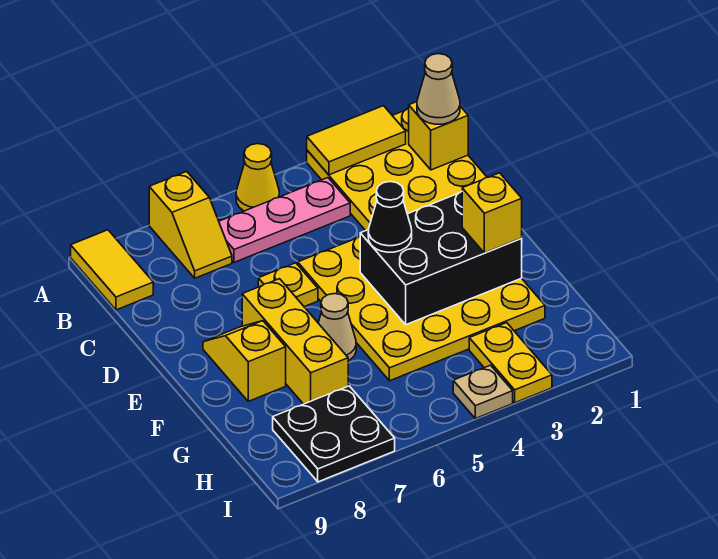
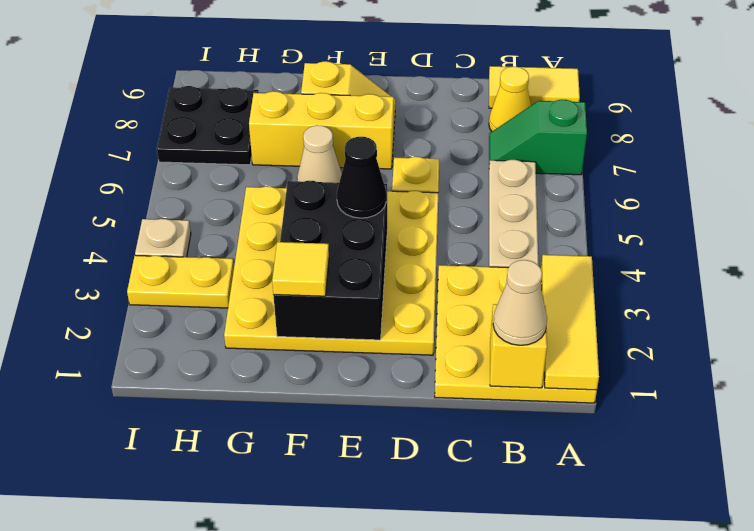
yellow 1x2 tile [307,106,406,175] -> yellow 1x3 tile [541,255,599,390]
yellow 1x1 cone [236,144,279,211] -> yellow 1x1 cone moved to [489,67,531,131]
yellow 1x2 slope [149,171,232,278] -> green 1x2 slope [489,100,587,175]
pink 1x3 plate [219,178,350,262] -> tan 1x3 plate [489,160,538,267]
yellow 1x1 brick [462,173,522,253] -> yellow 1x1 tile [272,242,329,296]

